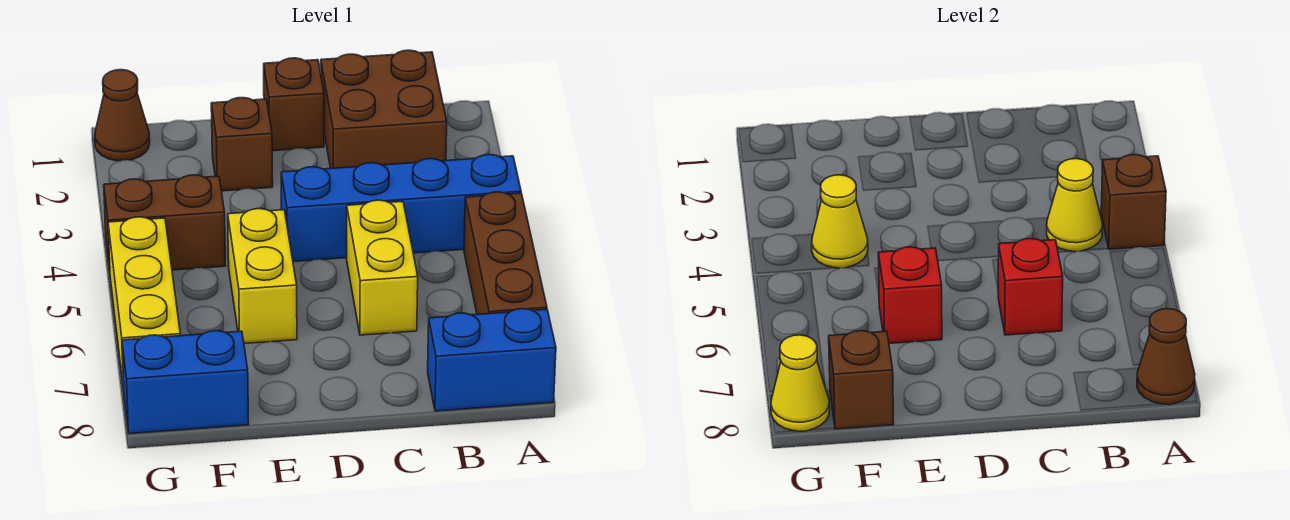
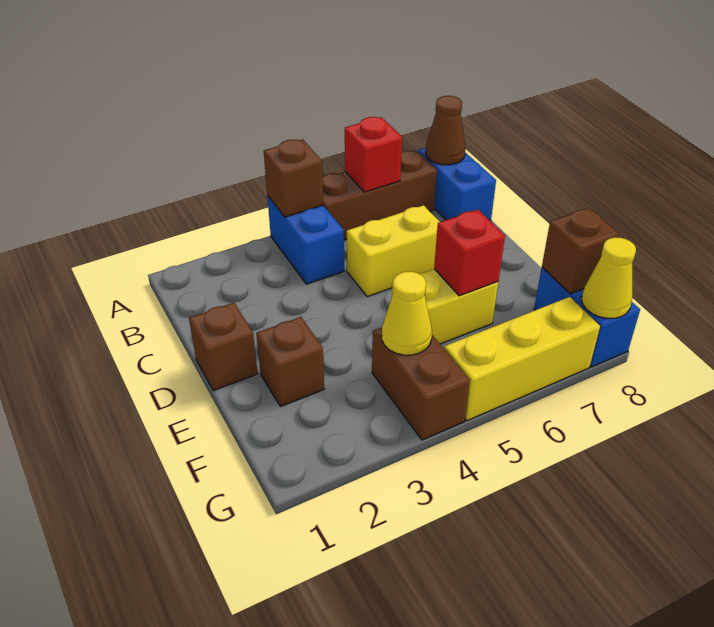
blue 1x4 brick [281,155,521,262] -> blue 1x2 brick [267,196,344,284]
brown 2x2 brick [321,50,447,168] -> none
yellow 1x1 cone [1047,159,1102,252] -> none
red 1x1 brick [998,239,1063,335] -> red 1x1 brick moved to [345,117,402,192]
brown 1x1 cone [95,70,150,161] -> none

